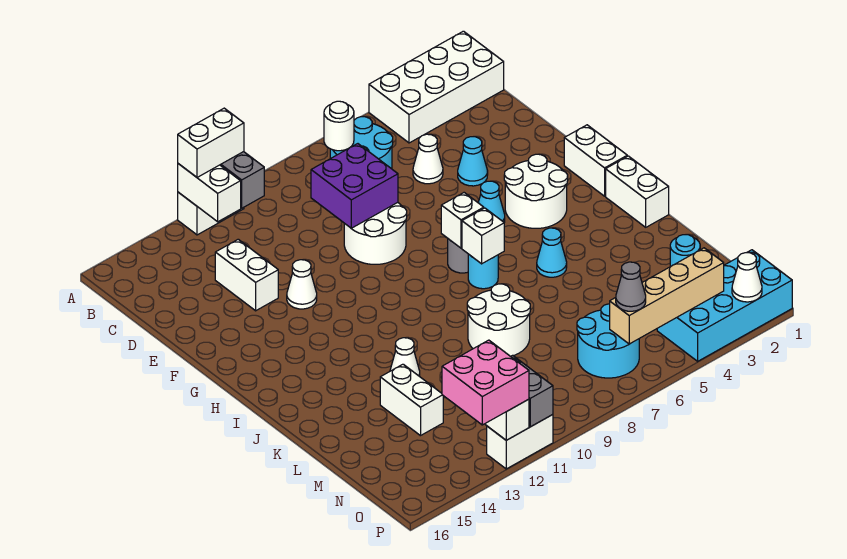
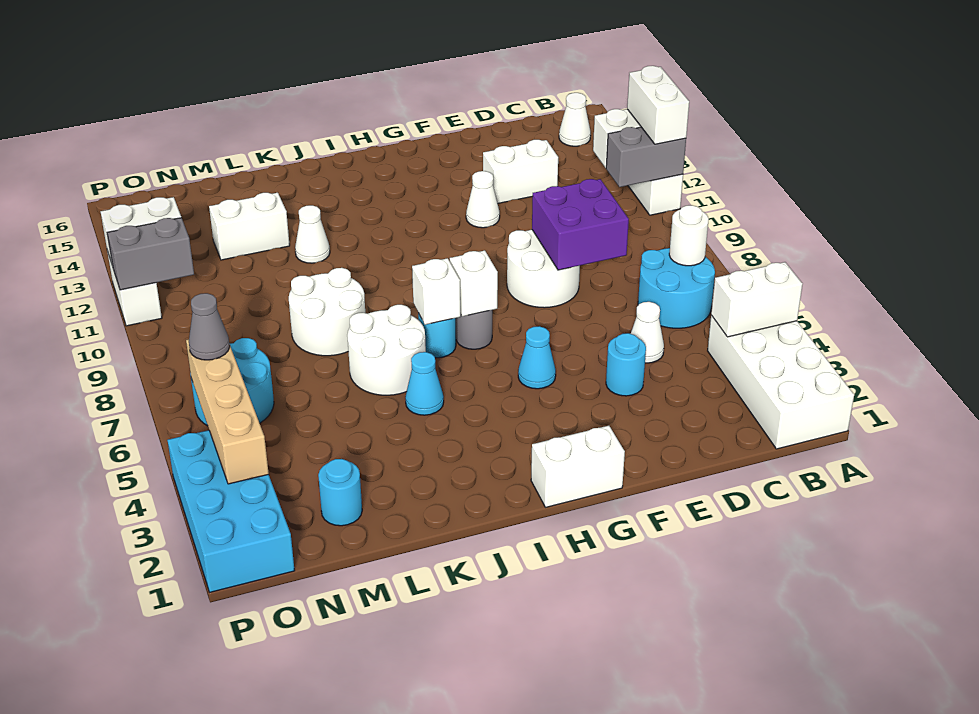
cyan 1x1 cone [458,137,488,186] -> cyan 1x1 round brick [606,333,646,396]
white 2x2 round brick [504,154,568,228] -> white 2x2 round brick moved to [347,305,426,395]
white 1x2 brick [606,156,669,227] -> white 1x2 brick moved to [711,262,802,337]
pink 2x2 brick [442,340,529,425] -> none
white 1x1 cone [732,253,762,302] -> white 1x1 cone moved to [559,93,591,146]

